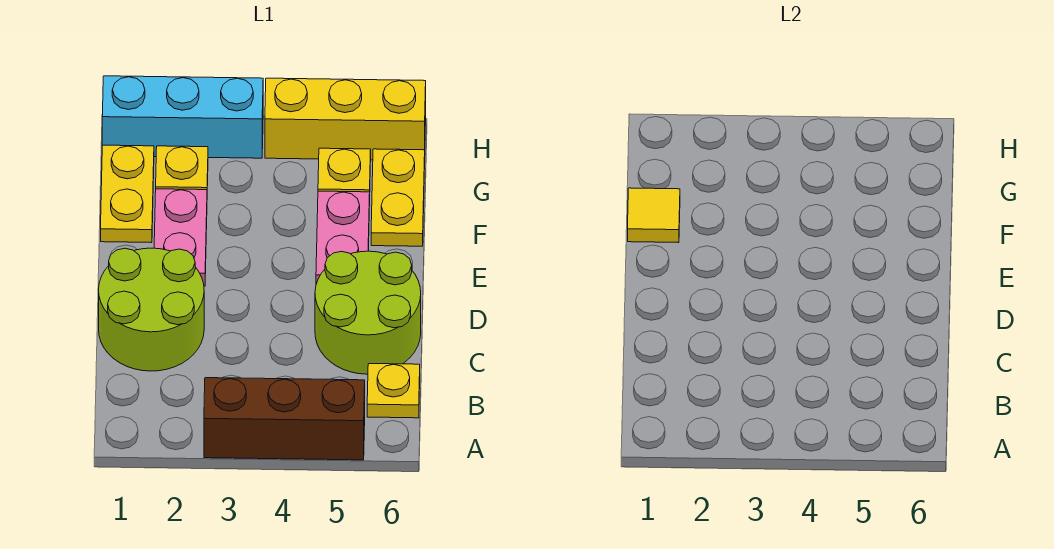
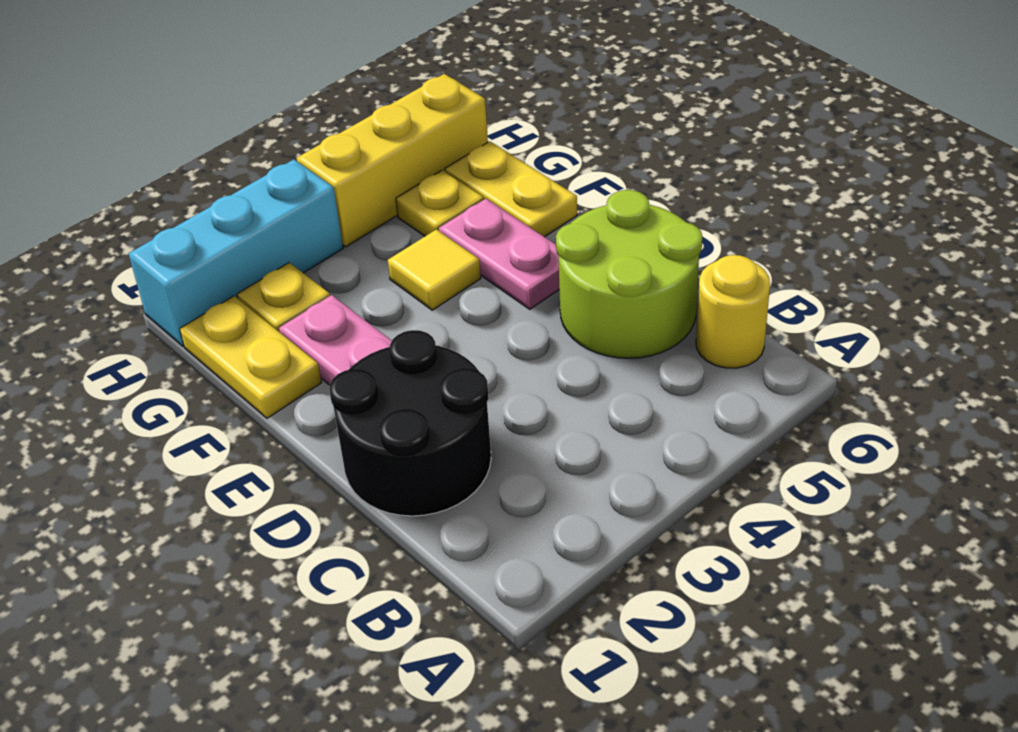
brown 1x3 brick [204,378,365,460] -> none
yellow 1x1 plate [367,364,420,418] -> yellow 1x1 round brick [696,255,770,368]
lime 2x2 round brick [99,248,204,371] -> black 2x2 round brick [329,330,491,516]
yellow 1x1 tile [628,188,680,243] -> yellow 1x1 tile moved to [388,229,481,310]

